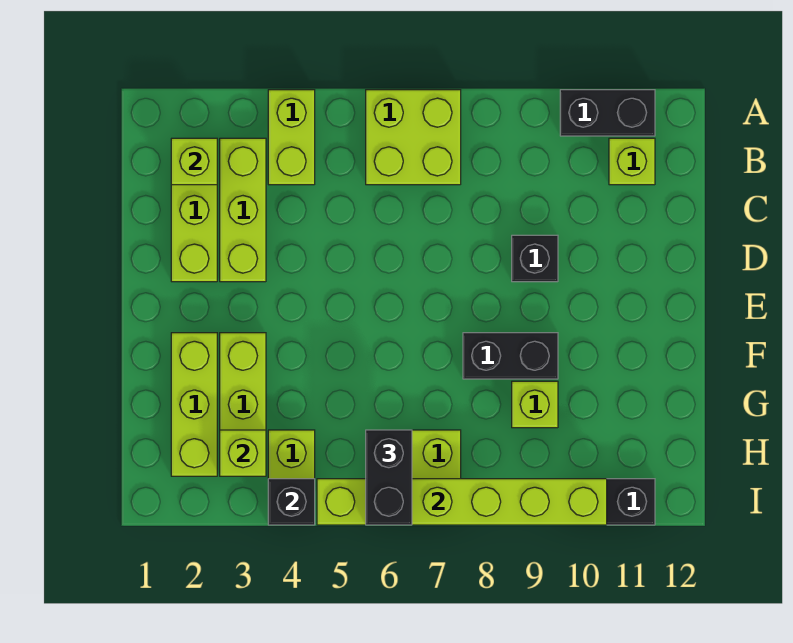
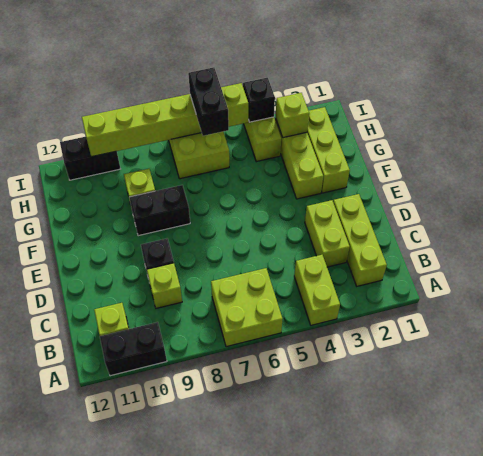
lime 1x1 brick [171,138,217,185] -> lime 1x1 brick moved to [147,263,182,308]
lime 1x3 brick [220,138,266,282] -> lime 1x2 brick [305,200,350,267]

